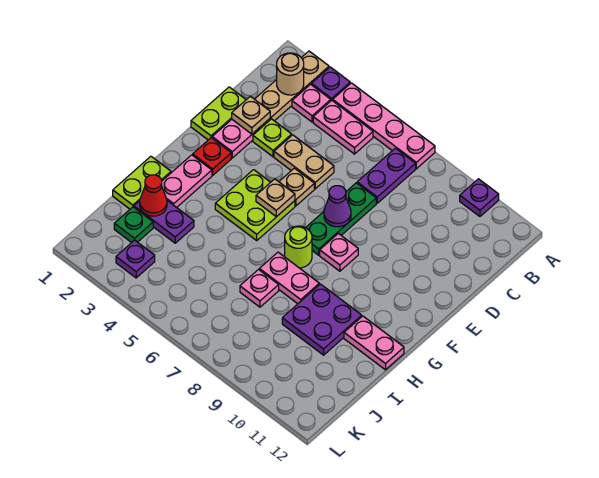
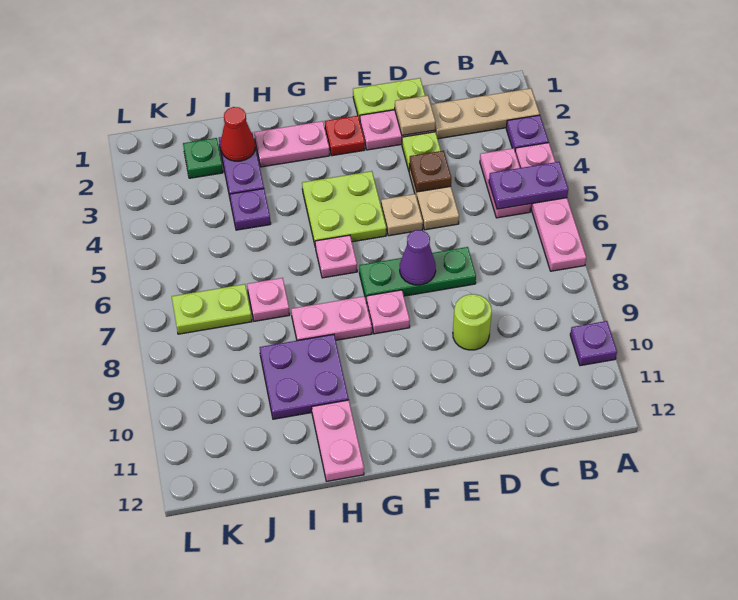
tan 1x1 round brick [277,53,304,95] -> none
pink 1x1 plate [292,84,331,122] -> pink 1x1 plate moved to [315,235,357,278]
purple 1x2 plate [357,148,416,203] -> purple 1x2 plate moved to [489,162,568,209]
none -> brown 1x1 plate [410,151,451,192]
tan 1x1 plate [256,179,295,217] -> none
lime 1x1 round brick [285,226,312,268] -> lime 1x1 round brick moved to [453,294,492,350]
lime 1x2 plate [113,156,171,209] -> lime 1x2 plate moved to [172,284,252,334]
pink 1x2 plate [259,252,319,304] -> pink 1x2 plate turned to [291,296,372,341]
purple 1x1 plate [116,240,155,278] -> purple 1x1 plate moved to [230,189,271,230]

